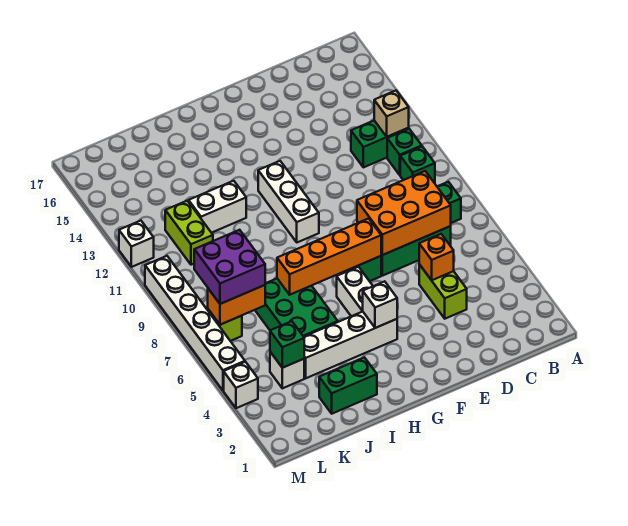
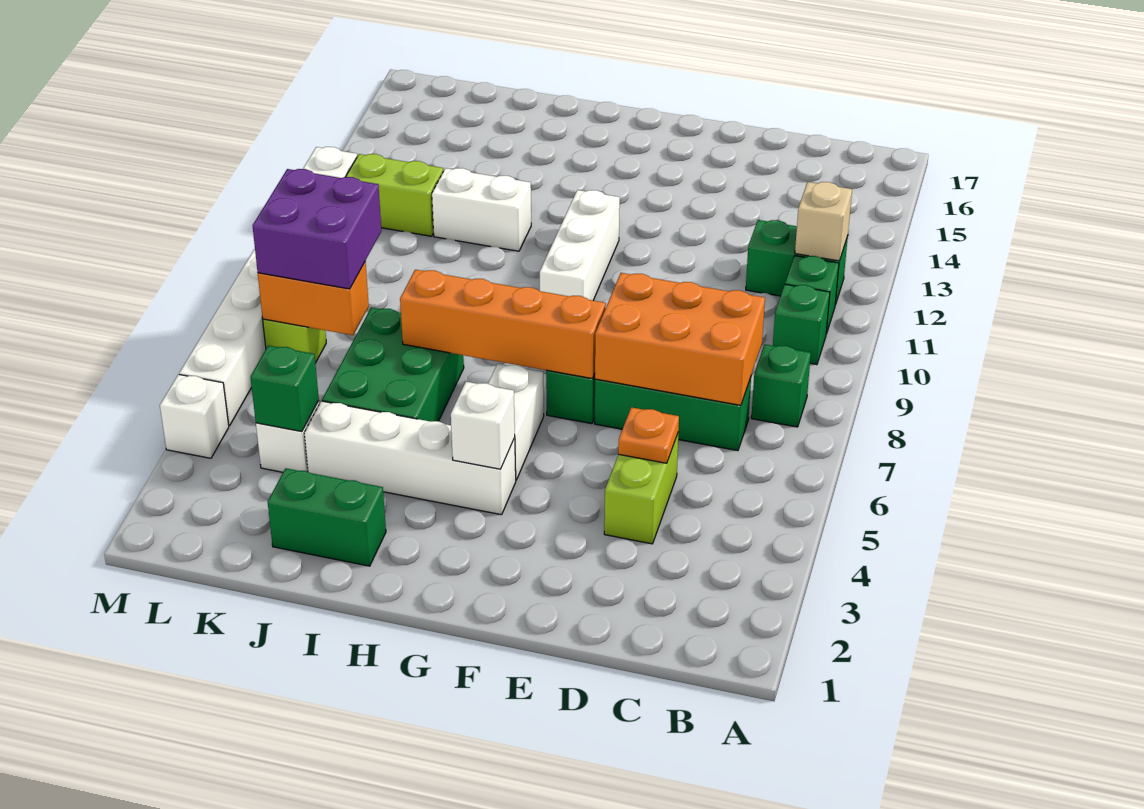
orange 1x1 brick [419,234,454,280] -> orange 1x1 plate [618,407,679,463]
lime 1x2 brick [165,201,213,265] -> lime 1x2 brick turned to [346,154,443,236]

